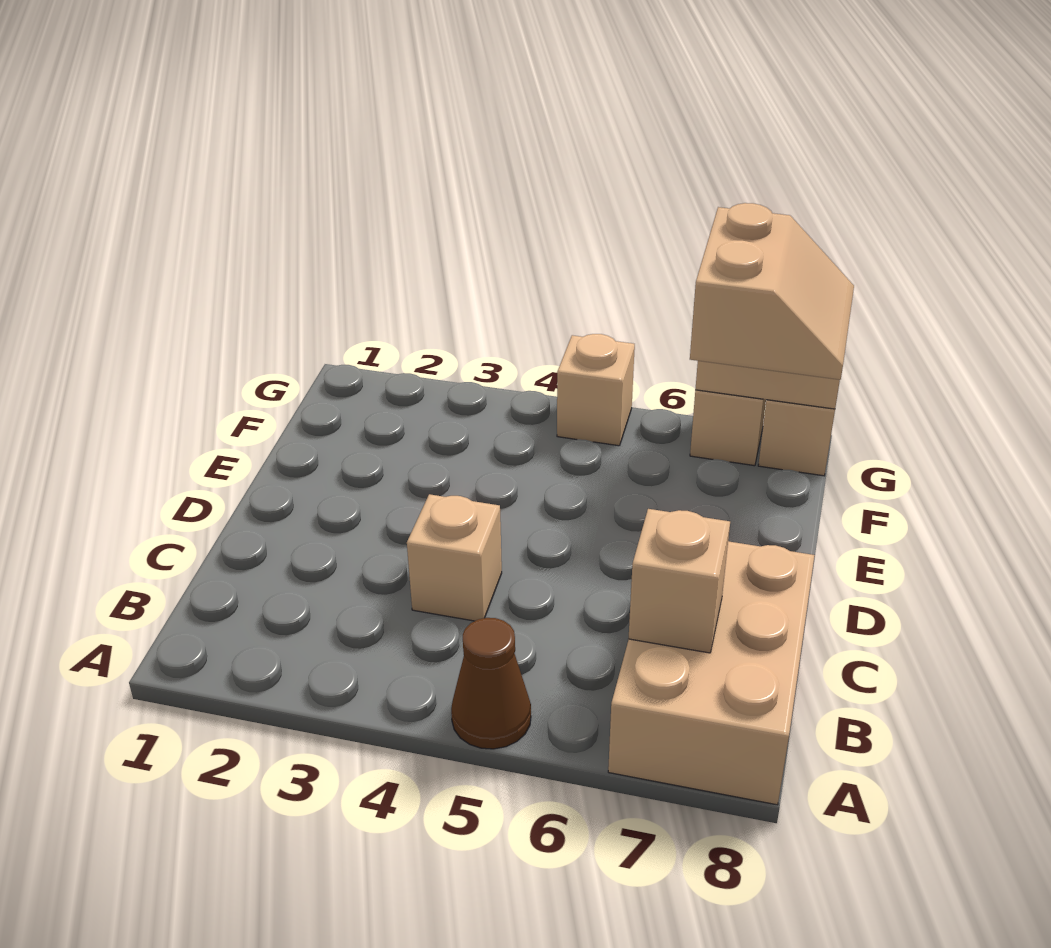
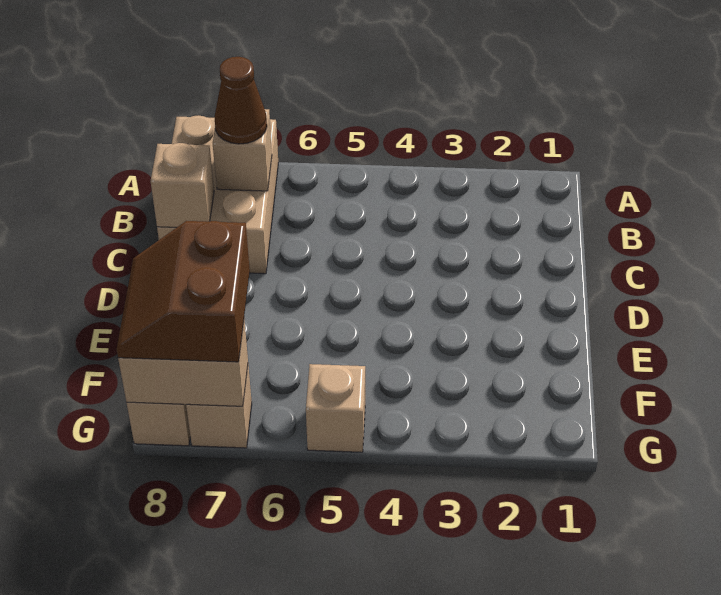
brown 1x1 cone [451,618,531,749] -> brown 1x1 cone moved to [214,57,267,144]
tan 1x1 brick [407,494,502,621] -> tan 1x1 brick moved to [151,143,214,227]
tan 2x2 slope [690,203,854,380] -> brown 2x2 slope [117,221,250,362]

